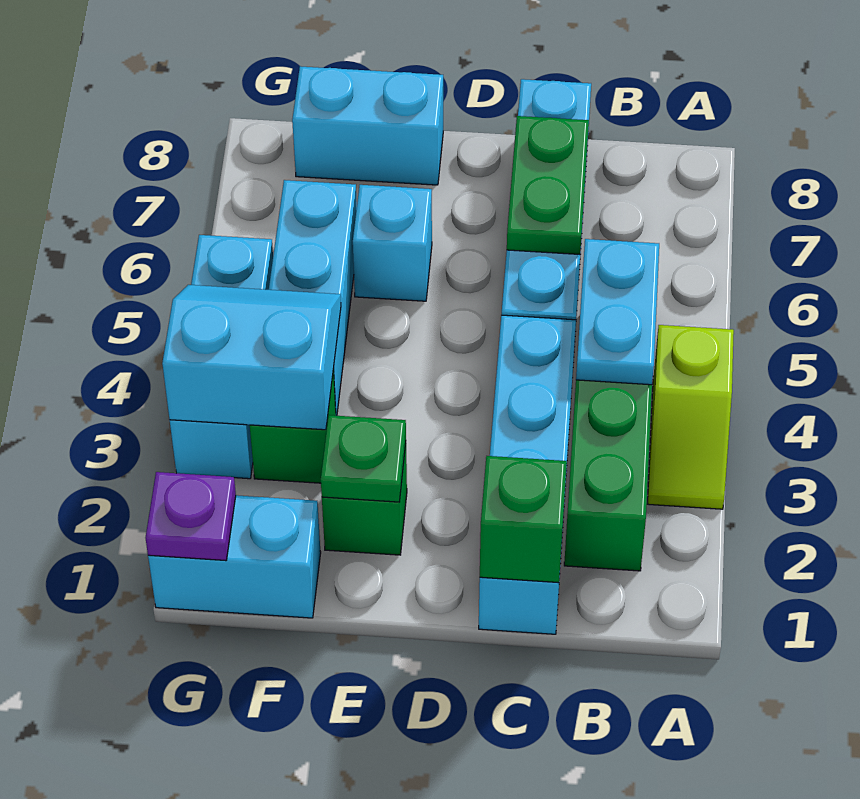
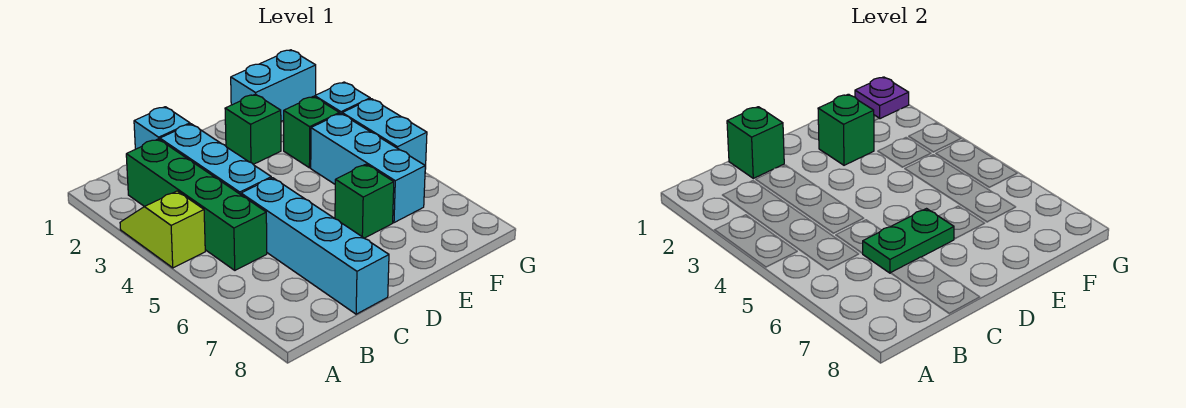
cyan 1x2 plate [576,239,659,385] -> none
green 1x2 plate [507,116,589,254] -> green 1x2 plate turned to [862,209,954,273]
green 1x1 plate [321,415,406,502] -> green 1x1 brick [818,94,874,165]
cyan 1x1 brick [353,185,432,301] -> green 1x1 brick [335,164,394,238]
cyan 1x2 brick [292,66,443,185] -> none
cyan 2x2 slope [162,285,341,430] -> none

